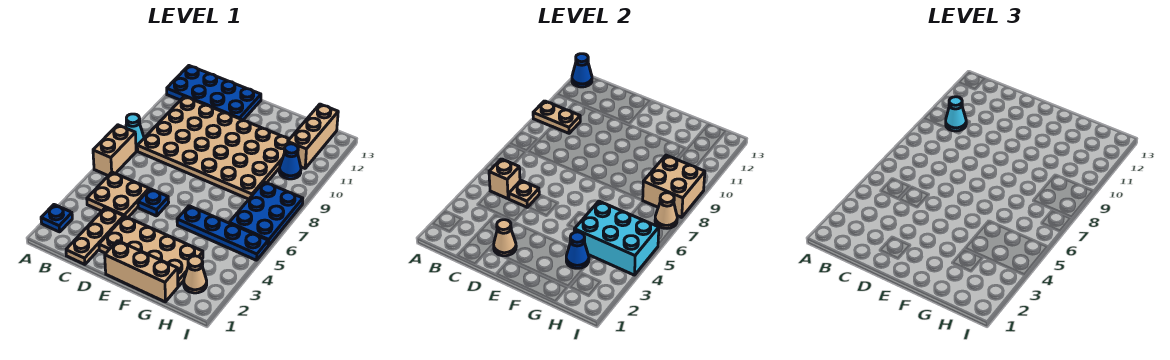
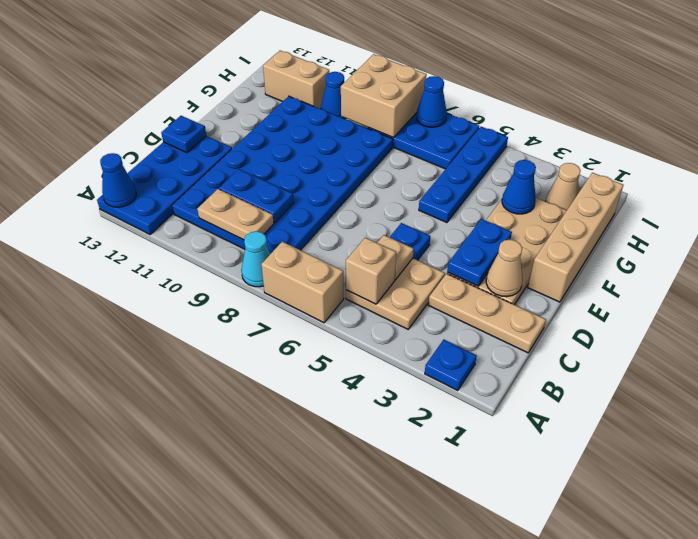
tan 1x2 plate [533,101,580,133] -> tan 1x2 plate turned to [197,189,274,240]
tan 4x6 plate [137,96,289,199] -> blue 4x6 plate [172,96,393,253]
cyan 1x1 cone [946,97,966,131] -> none
none -> blue 1x2 plate [219,169,294,223]
none -> blue 1x2 plate [447,219,512,286]
none -> blue 1x1 plate [161,116,206,153]
tan 1x3 brick [105,241,178,302] -> tan 1x4 brick [528,173,623,302]
cyan 2x3 brick [574,201,659,275] -> none
tan 1x3 brick [288,104,338,168] -> tan 1x2 brick [263,51,329,109]
tan 1x1 cone [655,193,677,228] -> blue 1x1 cone [417,76,447,127]

